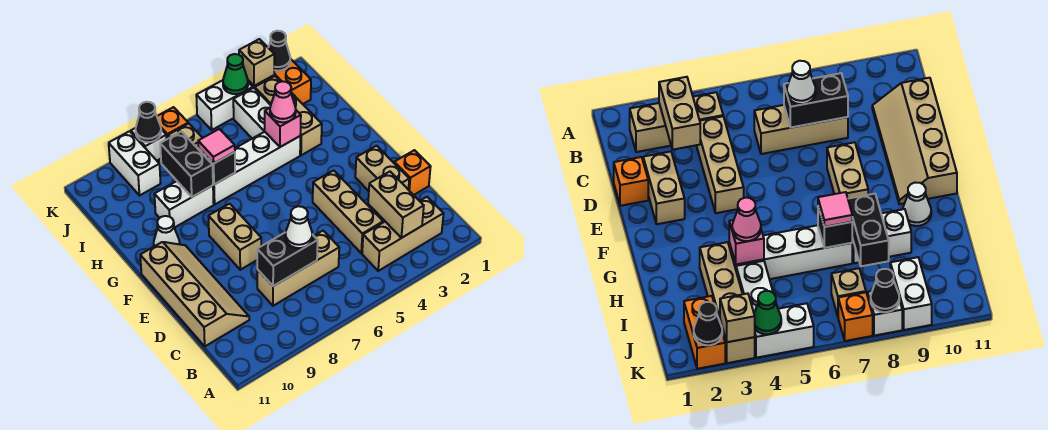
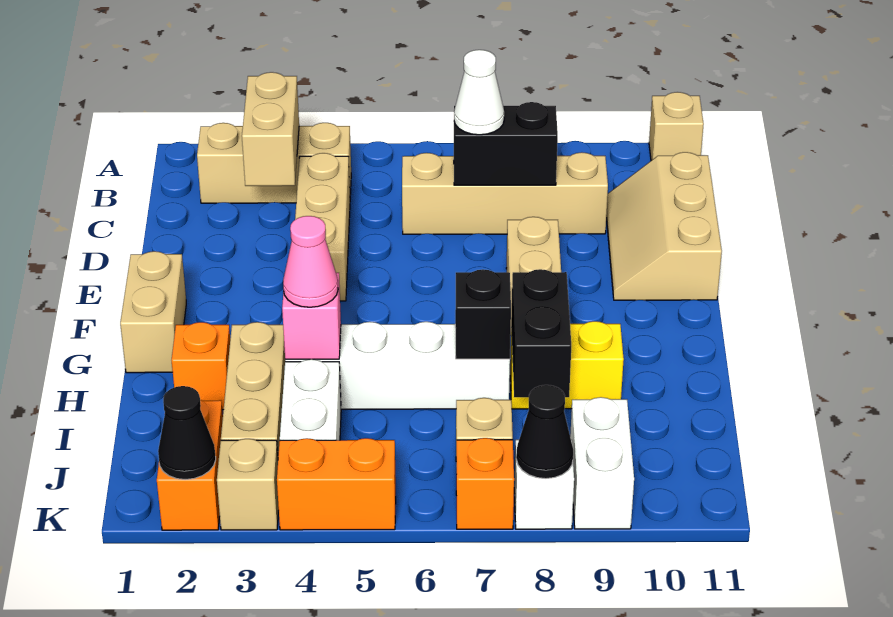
tan 1x3 brick [257,231,339,306] -> tan 1x4 brick [402,152,608,234]
tan 2x4 slope [140,242,249,346] -> tan 2x3 slope [606,152,722,300]
orange 1x1 brick [394,150,431,195] -> orange 1x1 brick moved to [172,322,230,410]
tan 1x2 brick [355,146,409,191] -> tan 1x2 brick moved to [120,251,186,373]
white 1x1 cone [154,216,180,246] -> none
pink 1x1 tile [198,129,235,164] -> none
white 1x2 brick [154,181,214,228] -> yellow 1x2 brick [510,321,624,409]
tan 1x1 brick [239,39,274,86] -> tan 1x1 brick moved to [649,92,704,161]
white 1x2 brick [196,80,253,130] -> orange 1x2 brick [277,438,396,530]
green 1x1 cone [223,54,248,94] -> none

